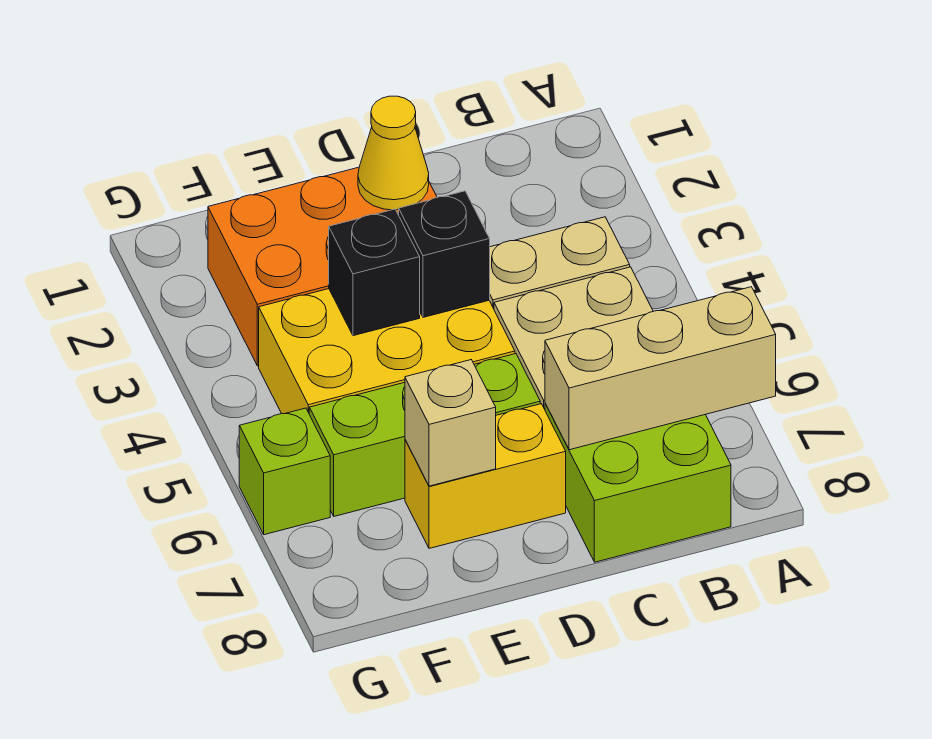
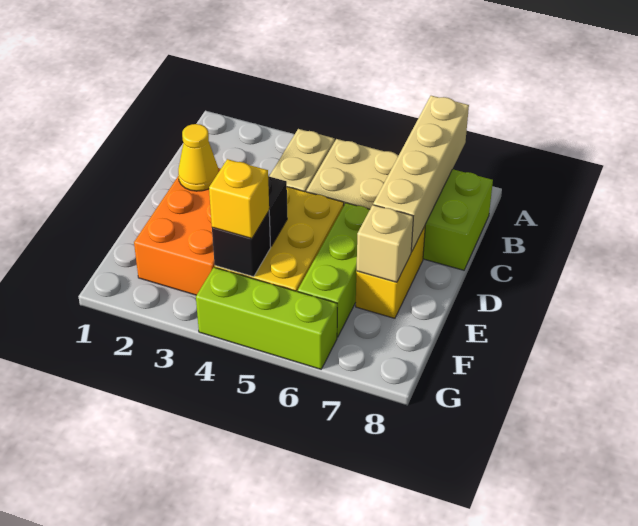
tan 1x3 brick [545,287,776,450] -> tan 1x4 brick [373,96,469,252]
black 1x1 brick [399,191,490,317] -> black 1x1 brick moved to [212,211,271,277]
none -> yellow 1x1 brick [209,159,269,239]
lime 1x1 brick [239,408,330,535] -> lime 1x3 brick [196,267,337,369]

